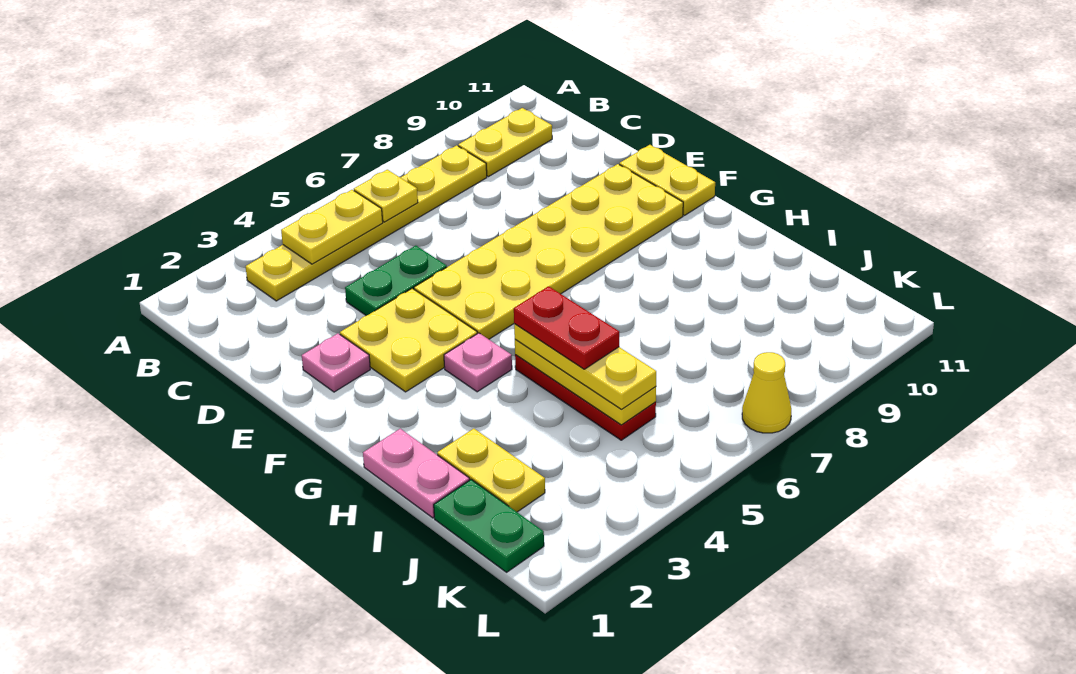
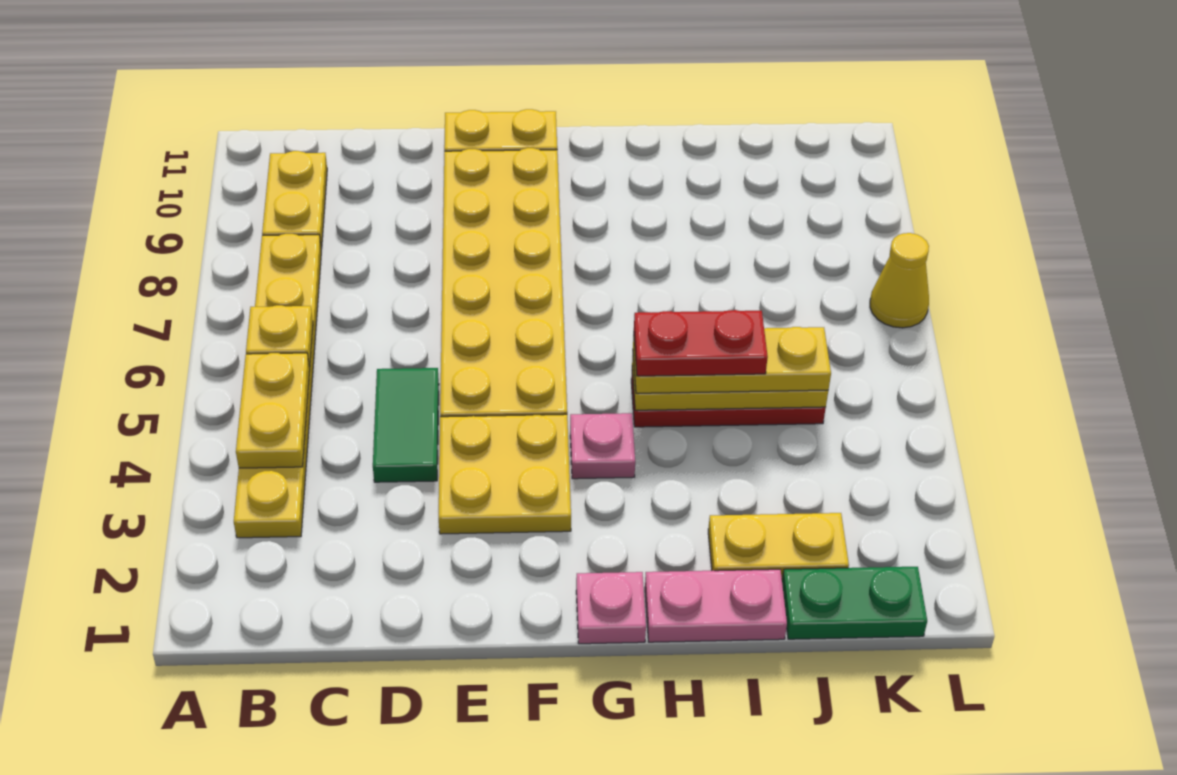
green 1x2 plate [345,246,447,316] -> green 1x2 tile [373,368,439,482]
pink 1x1 plate [302,333,370,392] -> pink 1x1 plate moved to [576,572,646,644]

